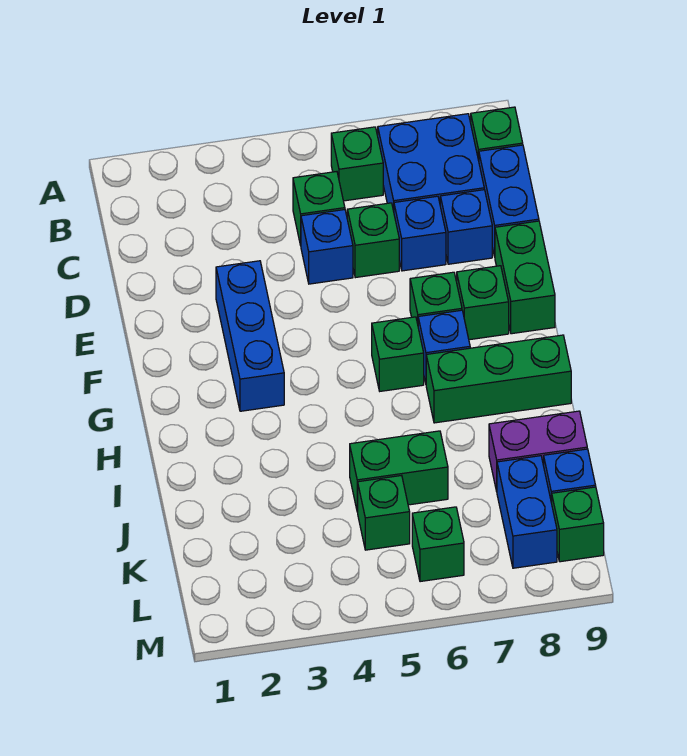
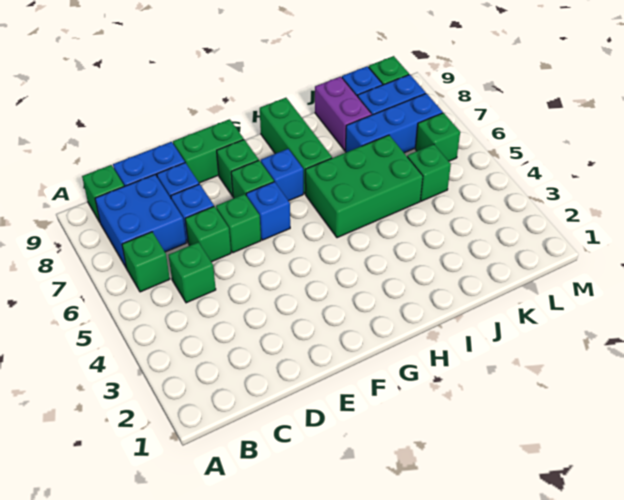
blue 1x1 brick [301,210,353,284] -> blue 1x1 brick moved to [246,182,290,240]
blue 1x3 brick [216,261,284,411] -> blue 1x3 brick moved to [345,93,443,153]
green 1x1 brick [372,317,424,391] -> green 1x1 brick moved to [216,194,261,253]
green 1x2 brick [350,431,448,512] -> green 2x3 brick [305,135,423,238]

